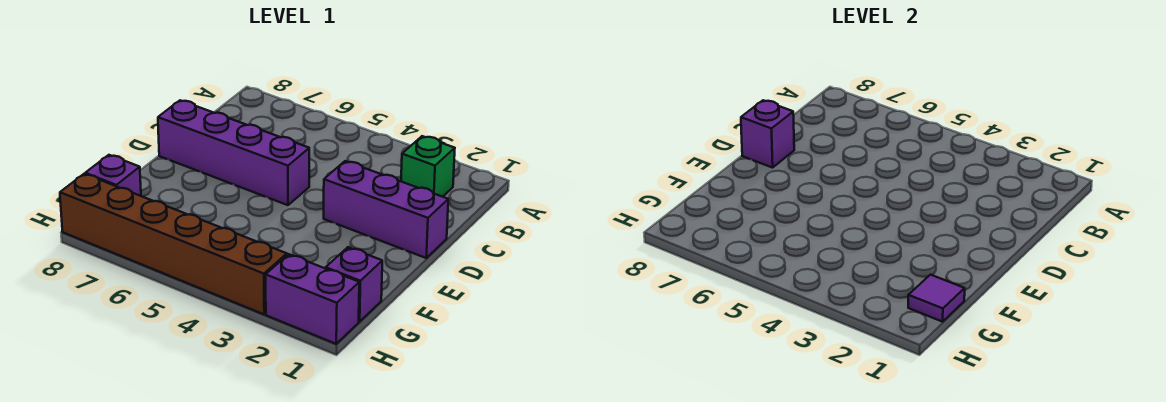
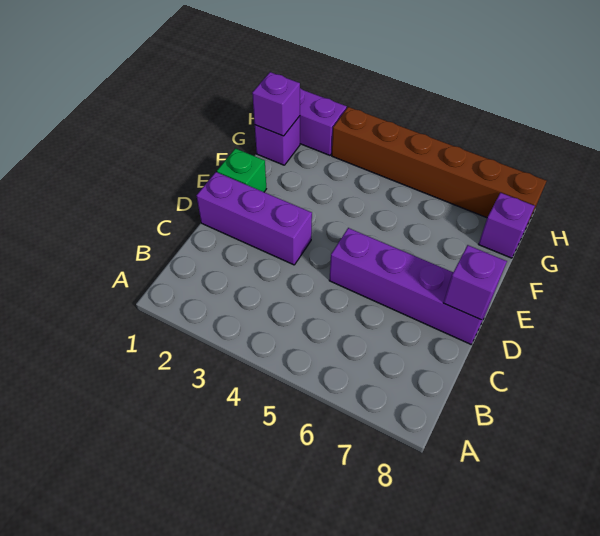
green 1x1 brick [401,136,455,197] -> green 1x1 brick moved to [217,148,266,192]
purple 1x1 tile [908,275,965,322] -> purple 1x1 brick [252,72,300,136]

